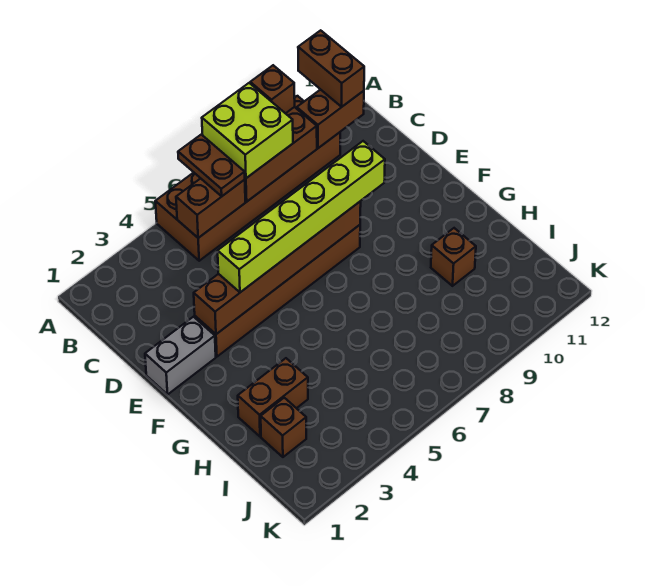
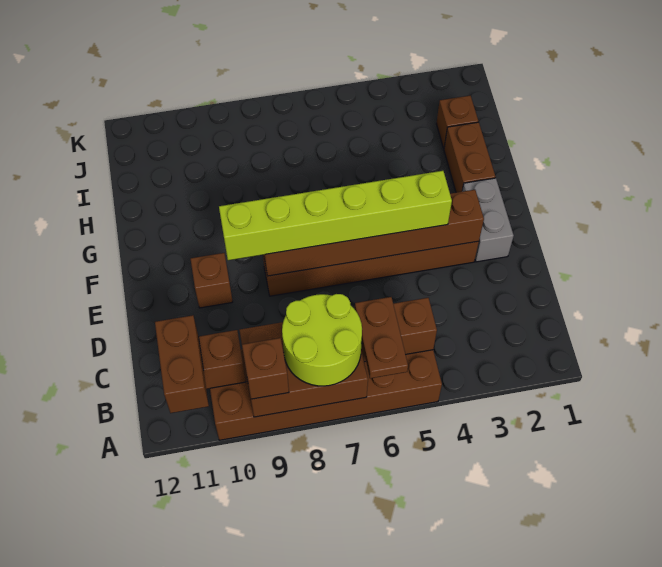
lime 2x2 brick [202,83,293,178] -> lime 2x2 round brick [282,294,362,386]
grey 1x2 brick [145,317,216,394] -> grey 1x2 brick turned to [462,178,514,262]
brown 1x2 brick [238,358,308,437] -> brown 1x2 brick turned to [444,122,495,193]
brown 1x1 brick [431,228,476,286] -> brown 1x1 brick moved to [191,253,233,308]

